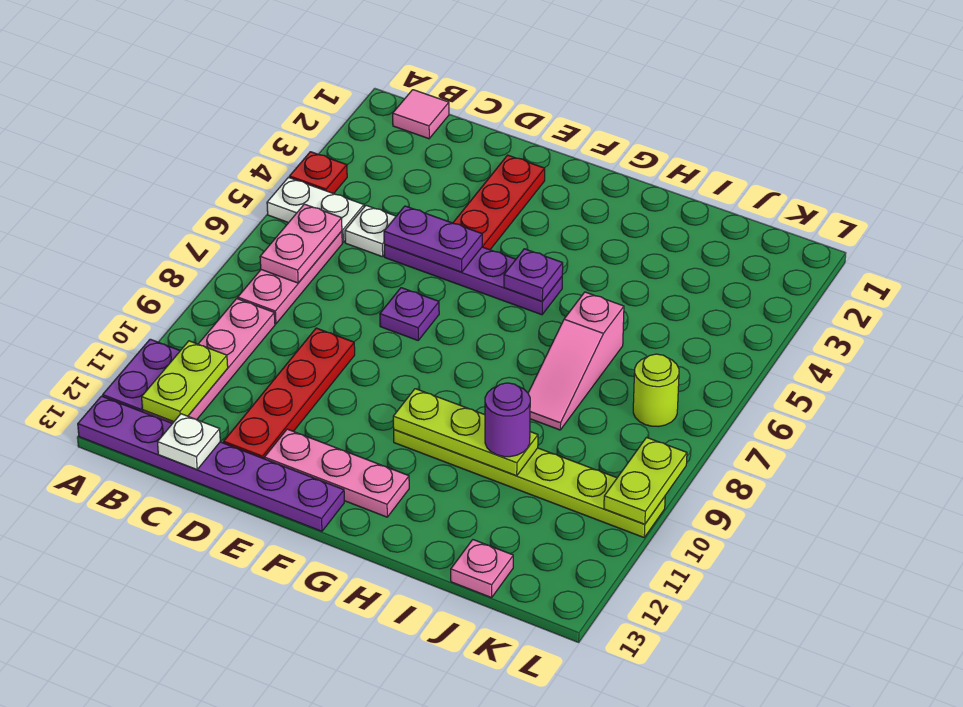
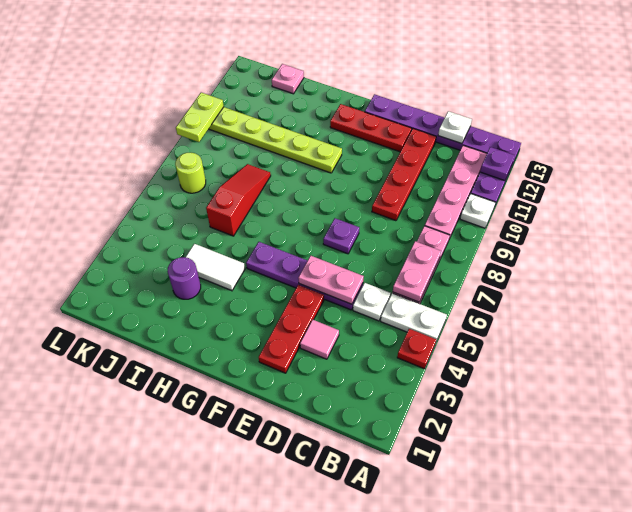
none -> white 1x1 plate [460,193,496,228]
pink 1x1 tile [393,90,449,139] -> pink 1x1 tile moved to [300,320,339,359]
lime 1x2 plate [142,341,228,422] -> none
purple 1x2 plate [384,206,482,272] -> pink 1x2 plate [298,256,364,304]
pink 1x3 plate [264,429,409,517] -> red 1x3 plate [330,104,411,152]
purple 1x1 plate [504,249,563,301] -> purple 1x1 plate moved to [480,147,515,181]
lime 1x3 plate [393,389,538,476] -> none
none -> white 1x2 tile [186,244,245,291]
pink 1x3 slope [528,292,624,430] -> red 1x3 slope [206,164,271,236]
purple 1x1 round brick [485,383,530,457] -> purple 1x1 round brick moved to [168,257,201,299]

